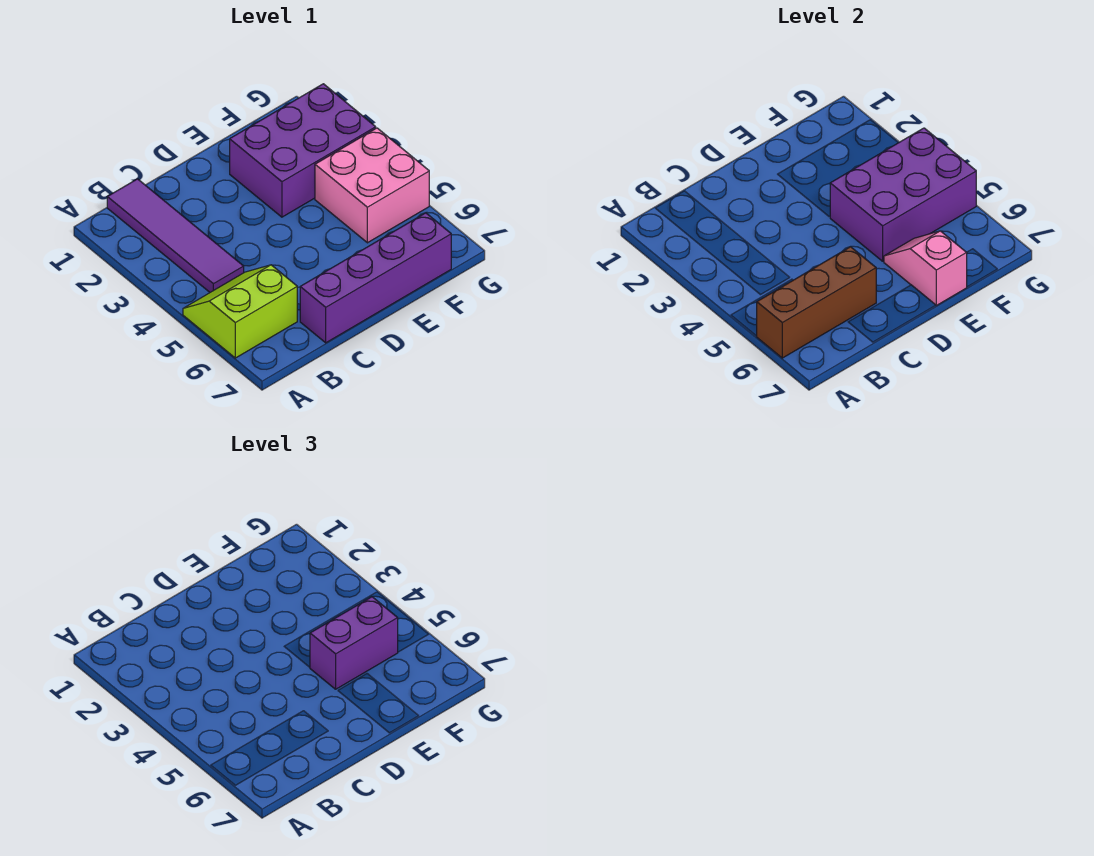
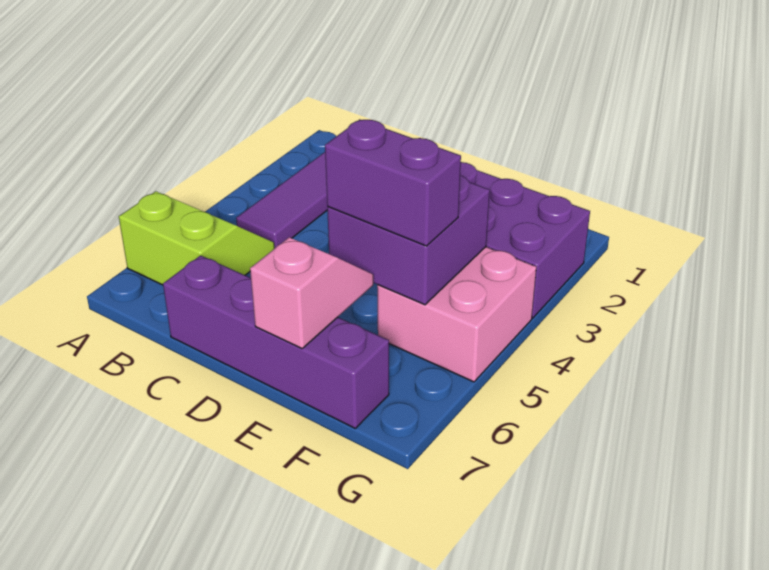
brown 1x3 brick [757,247,876,358] -> none
purple 2x3 brick [830,128,976,261] -> purple 2x2 brick [327,175,490,305]

